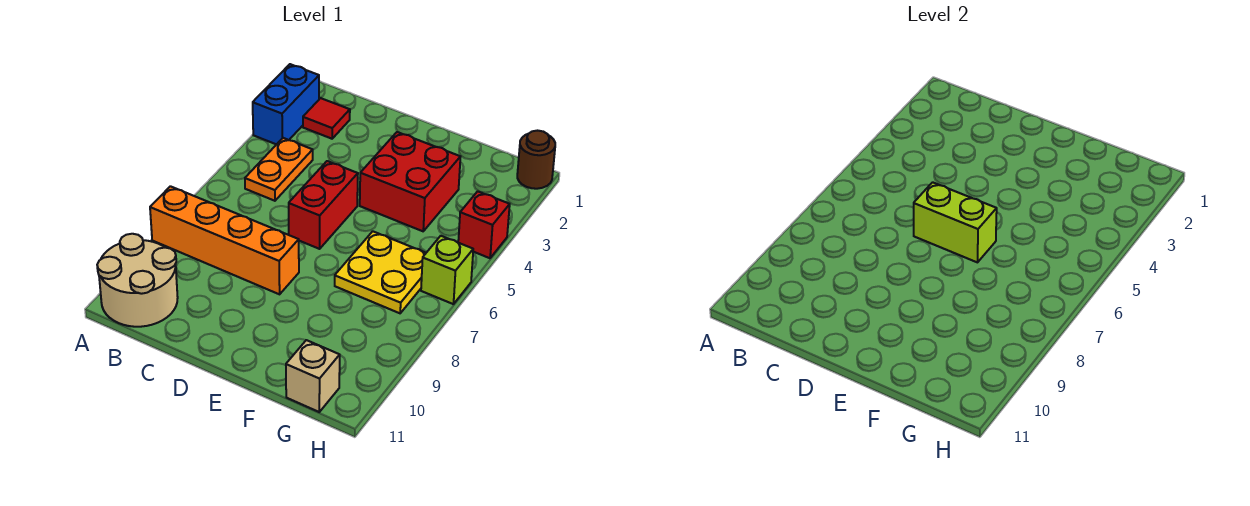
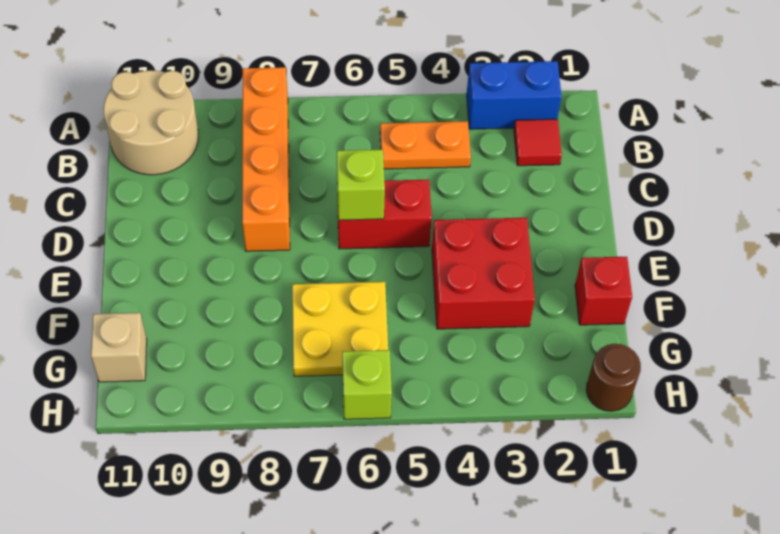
lime 1x2 brick [914,182,997,262] -> lime 1x1 brick [337,150,385,220]
red 1x1 brick [458,191,510,258] -> red 1x1 brick moved to [575,257,632,325]

